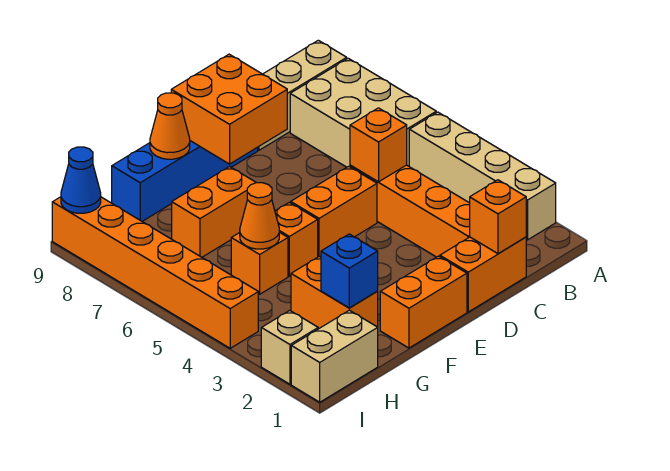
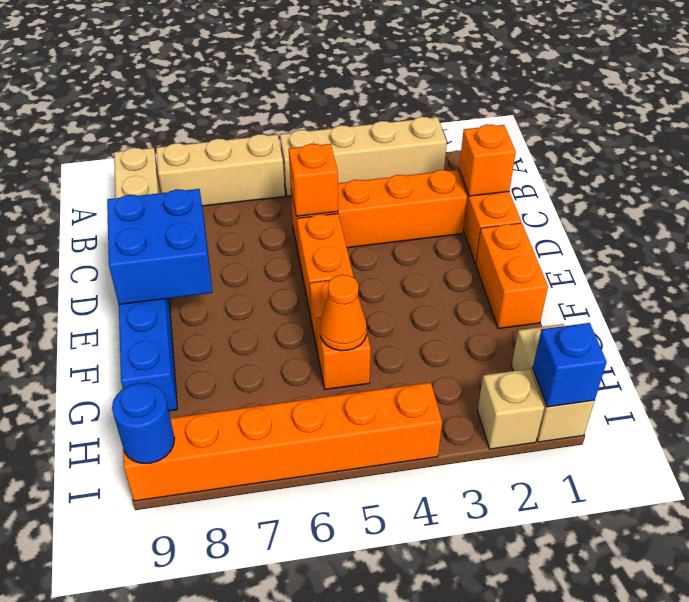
tan 2x3 brick [290,58,436,167] -> tan 1x3 brick [156,134,285,206]
orange 2x2 brick [171,54,287,164] -> blue 2x2 brick [107,189,213,304]
orange 1x2 brick [172,167,256,257] -> none
orange 1x1 cone [150,93,190,159] -> none
orange 1x2 brick [291,256,378,329] -> none
blue 1x1 brick [321,234,378,308] -> blue 1x1 brick moved to [533,323,607,407]
blue 1x1 cone [61,147,101,213] -> blue 1x1 round brick [112,383,175,463]

